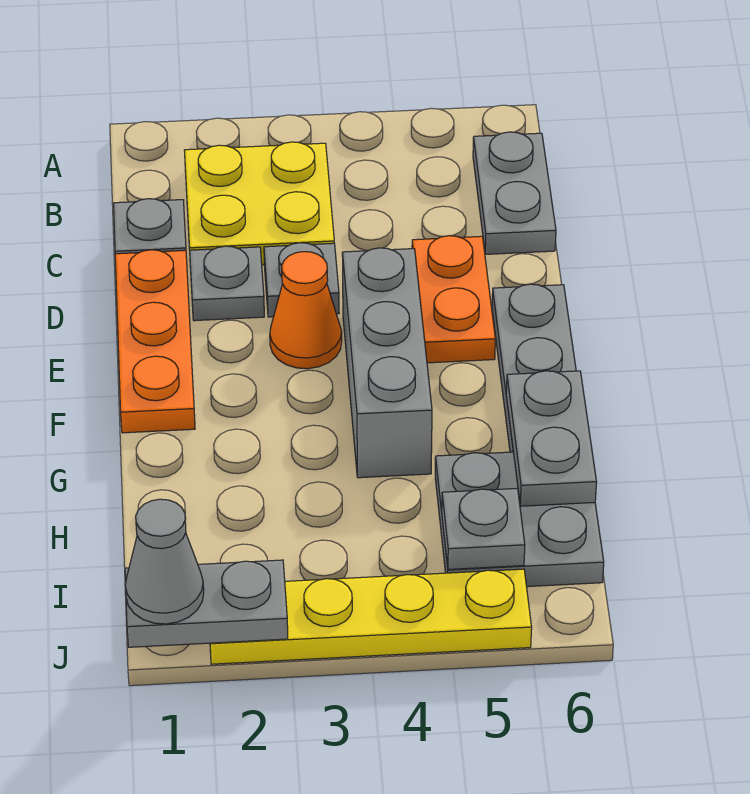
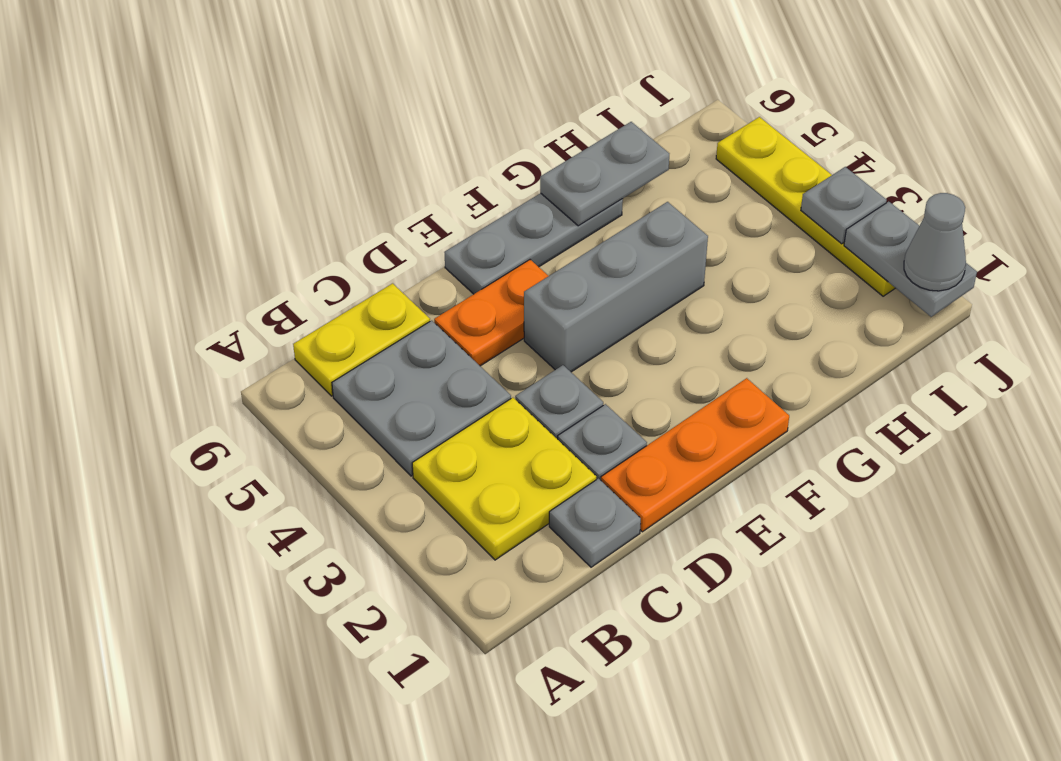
grey 1x2 plate [473,132,556,254] -> yellow 1x2 plate [293,283,430,396]
orange 1x1 cone [270,252,342,369] -> none
grey 2x2 plate [435,452,604,587] -> grey 2x2 plate moved to [332,321,511,476]
grey 1x1 plate [442,488,525,569] -> grey 1x1 plate moved to [801,167,887,244]

